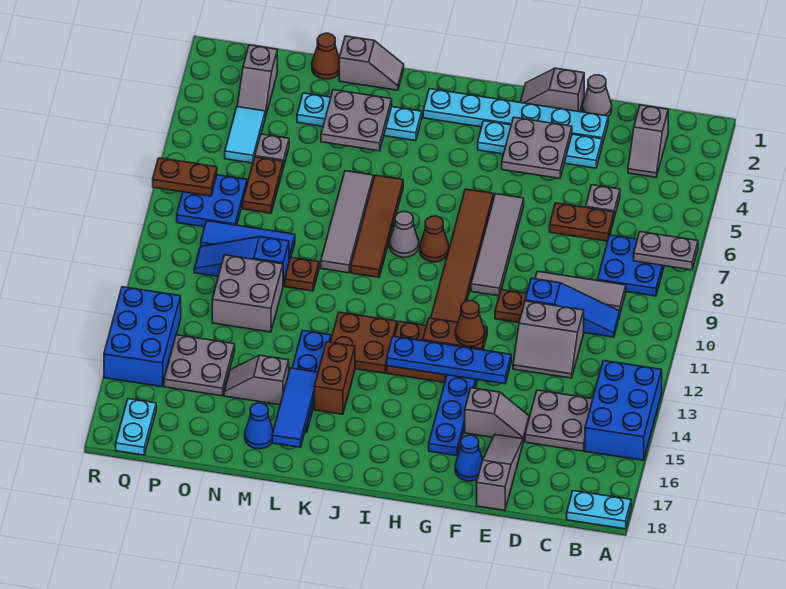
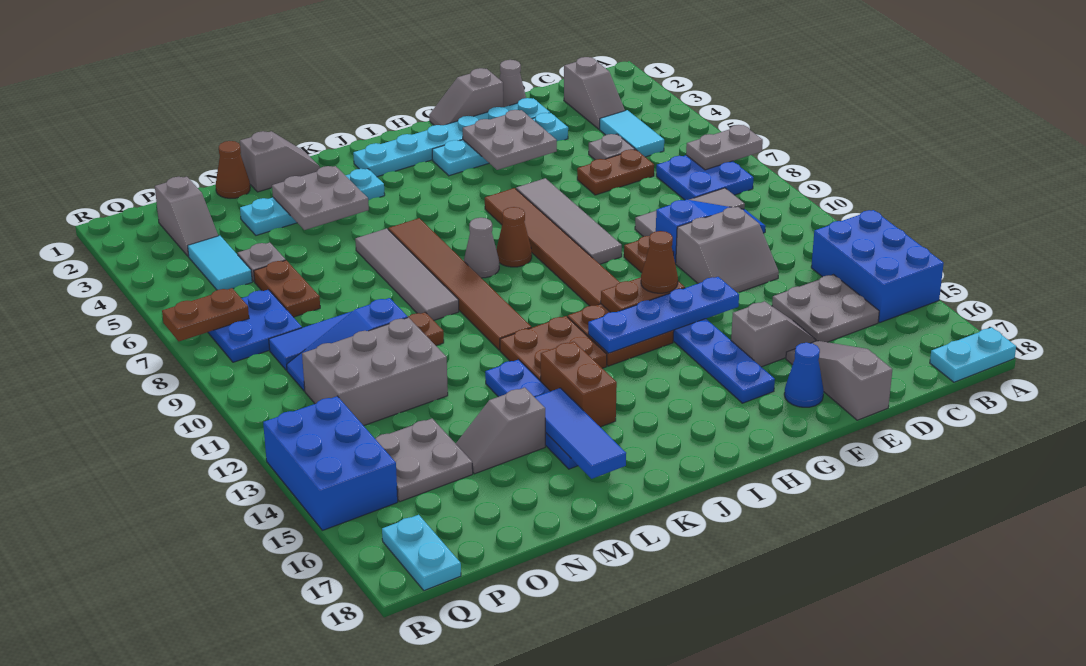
none -> cyan 1x2 tile [600,110,664,157]
brown 1x4 tile [351,175,403,277] -> brown 1x6 tile [388,218,531,350]
blue 1x1 cone [245,403,273,449] -> none
grey 2x2 brick [212,255,283,332] -> grey 2x3 brick [302,318,448,426]

